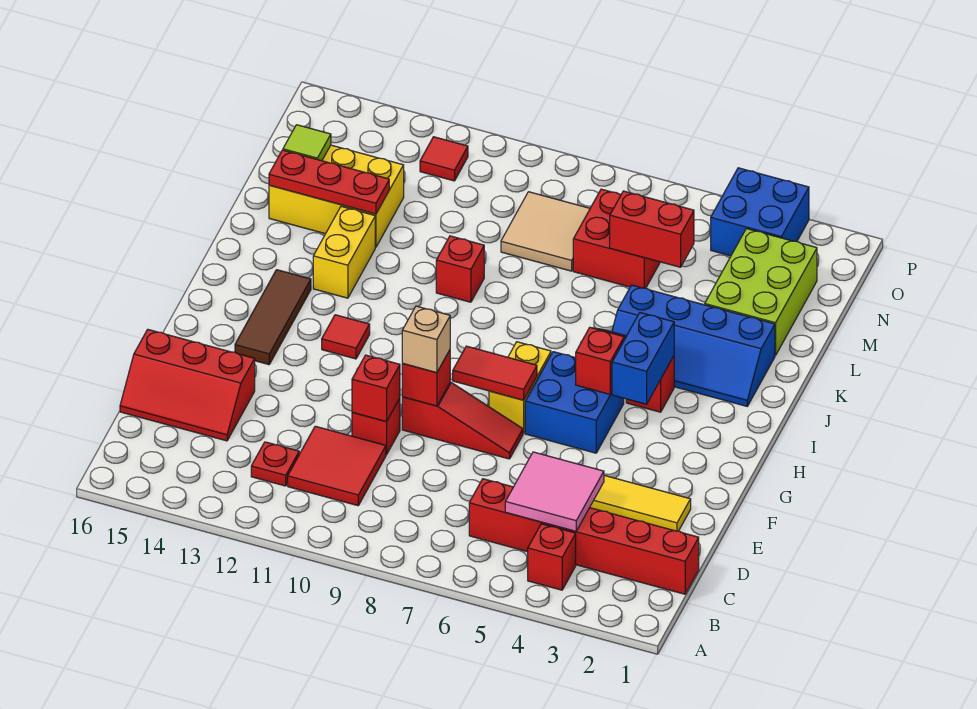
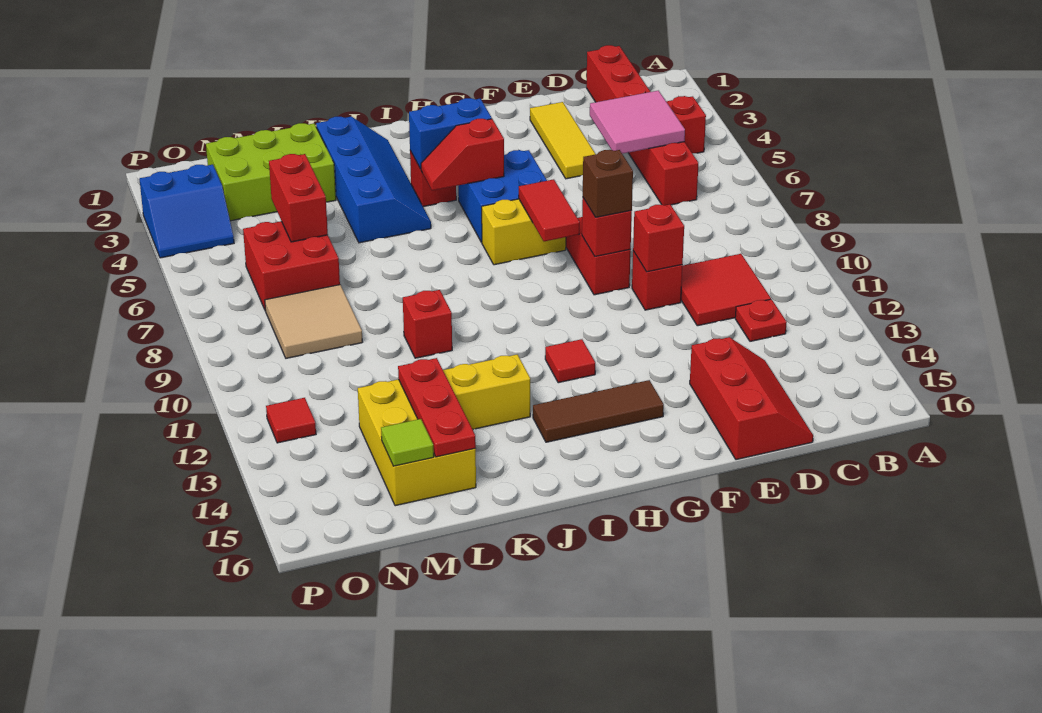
tan 1x1 brick [402,306,450,373] -> brown 1x1 brick [583,150,633,217]
blue 2x2 brick [711,168,809,256] -> blue 2x2 slope [139,165,234,258]

